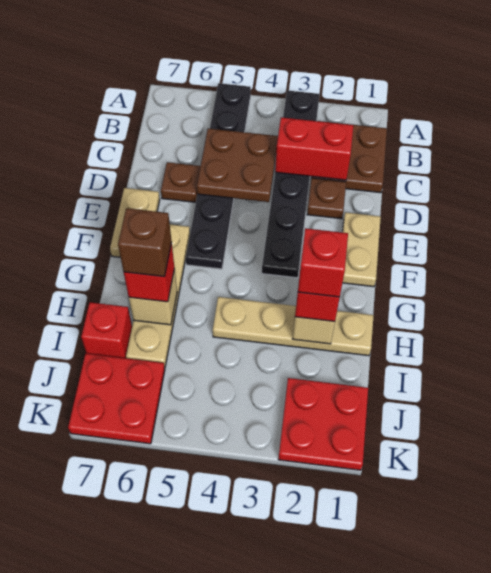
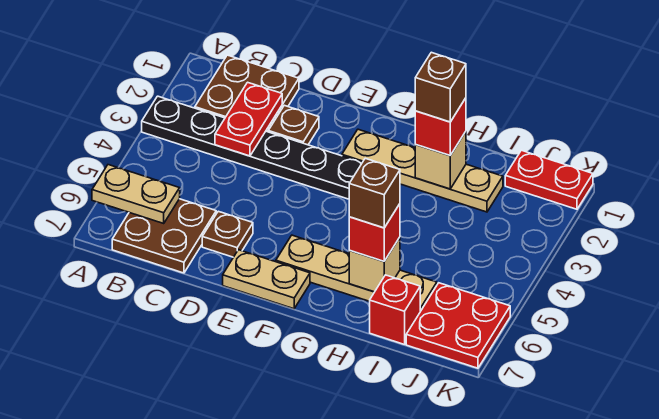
black 1x6 plate [186,83,251,269] -> none
red 1x2 brick [275,117,353,180] -> red 1x2 plate [215,82,282,156]
brown 2x2 plate [197,129,278,202] -> brown 2x2 plate moved to [112,199,216,273]
tan 1x2 plate [343,212,381,287] -> tan 1x2 plate moved to [92,165,180,223]
tan 1x4 plate [213,297,374,356] -> tan 1x4 plate turned to [342,129,503,212]
red 1x1 brick [298,228,348,297] -> brown 1x1 brick [415,52,466,122]
red 2x2 plate [278,378,368,470] -> red 1x2 plate [505,150,593,209]

